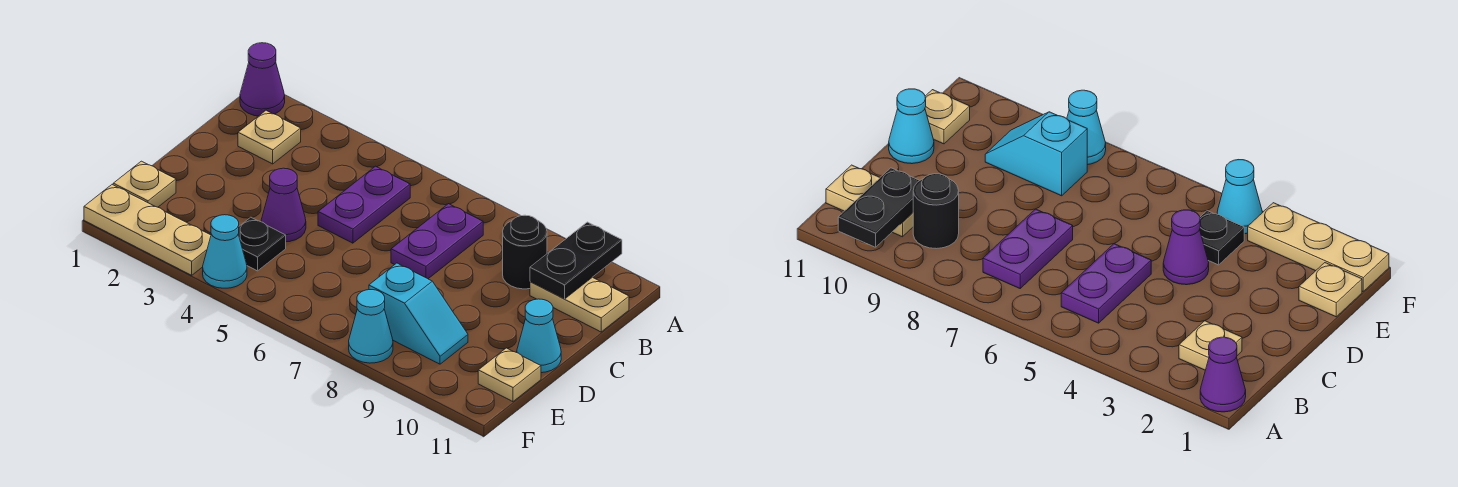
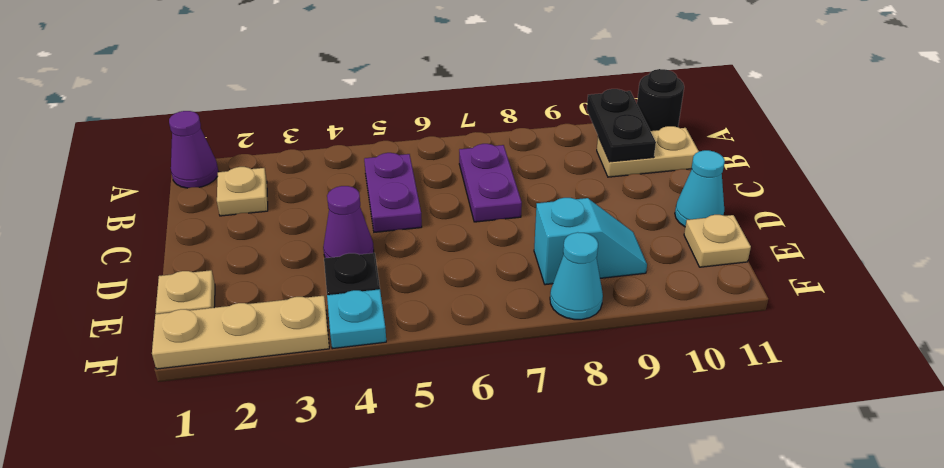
black 1x1 round brick [503,215,547,289] -> black 1x1 round brick moved to [637,69,684,131]
cyan 1x1 cone [203,215,247,288] -> cyan 1x1 plate [327,289,386,349]

